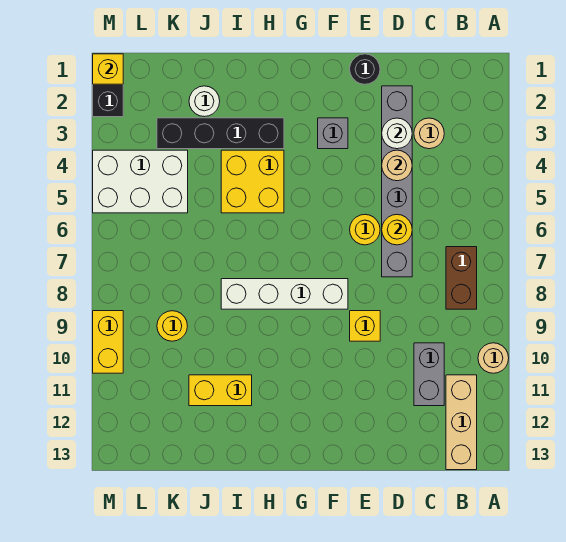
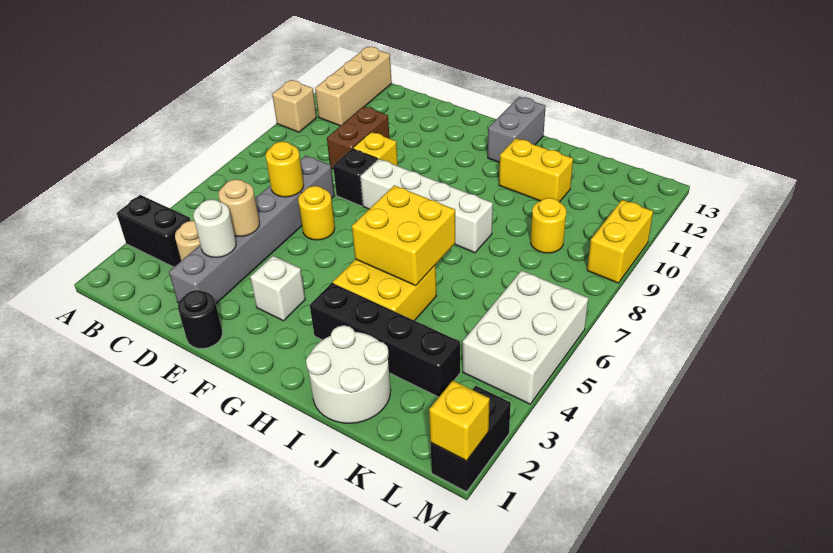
none -> black 1x2 brick [117,195,190,267]
tan 1x1 round brick [478,343,509,373] -> tan 1x1 brick [272,80,317,132]
brown 1x2 brick [446,247,477,309] -> brown 1x2 brick moved to [327,106,390,169]
grey 1x2 brick [414,343,444,406] -> grey 1x2 brick moved to [488,97,546,163]
none -> black 1x1 brick [333,149,378,206]
grey 1x1 brick [318,118,348,149] -> white 1x1 brick [250,256,305,321]
none -> yellow 2x2 brick [352,185,455,286]
white 1x1 round brick [189,86,220,117] -> white 2x2 round brick [306,325,391,423]
white 2x3 brick [93,150,188,213] -> white 2x3 brick turned to [463,270,588,404]

